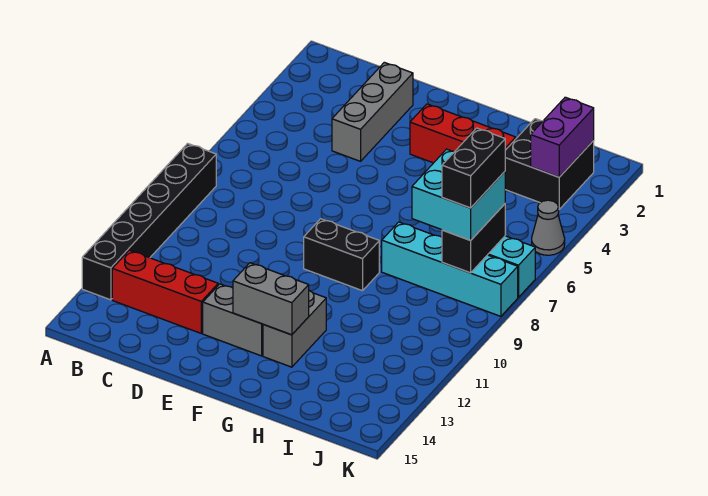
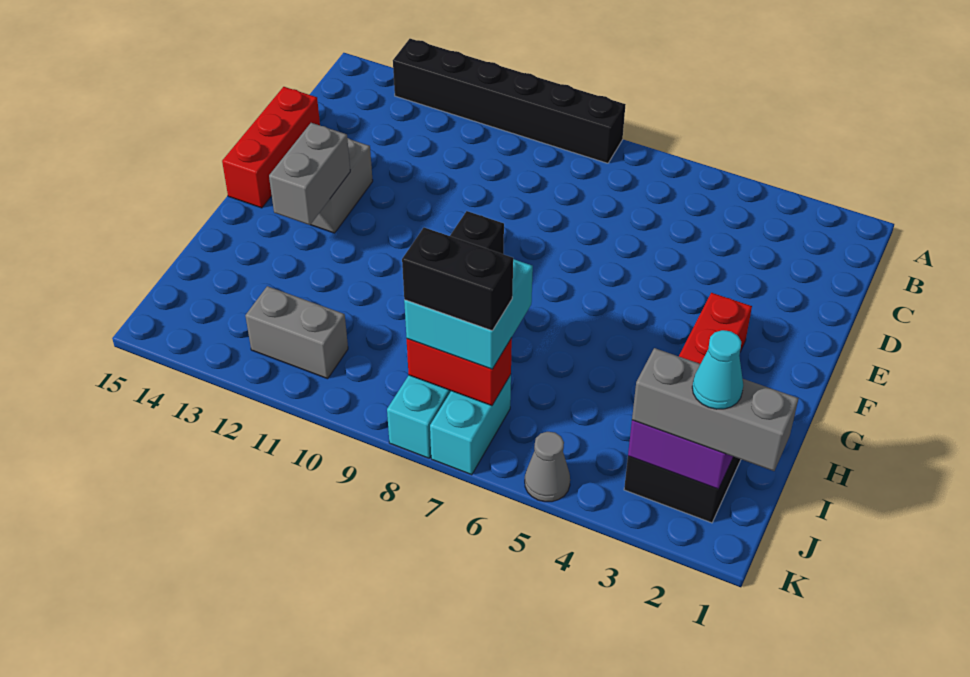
red 1x3 brick [112,250,218,333] -> red 1x3 brick moved to [222,87,320,208]
grey 1x3 brick [332,62,413,161] -> grey 1x3 brick moved to [632,348,799,471]
grey 1x2 brick [263,291,326,367] -> grey 1x2 brick moved to [245,286,348,379]
none -> cyan 1x1 cone [692,330,743,409]
black 1x2 brick [442,204,505,273] -> red 1x2 brick [407,338,512,406]

